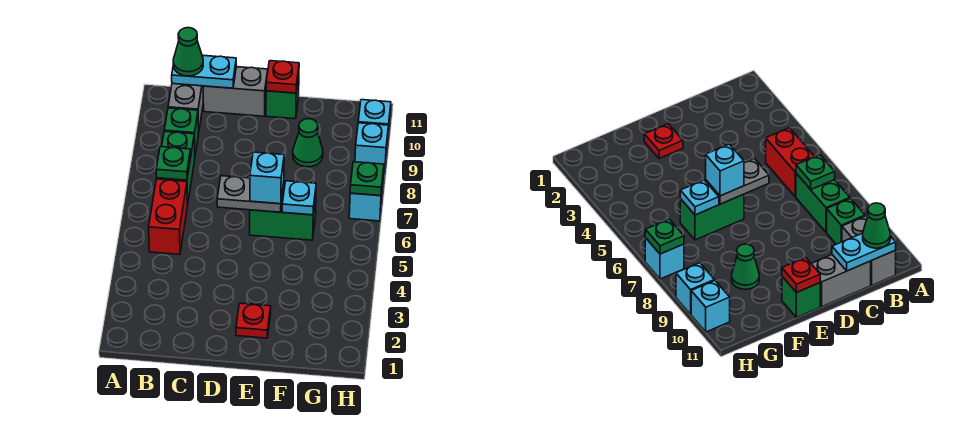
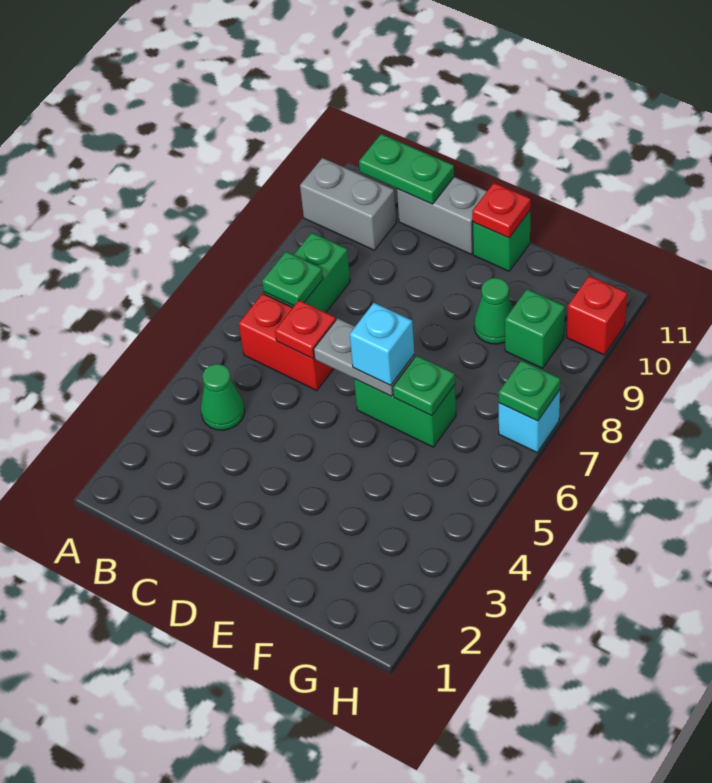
red 1x2 brick [149,179,187,255] -> red 1x2 brick turned to [239,293,334,391]
green 1x1 brick [164,108,198,154] -> green 1x1 brick moved to [505,289,565,368]
grey 1x2 brick [168,84,203,134] -> grey 1x2 brick turned to [300,158,396,250]
cyan 1x2 plate [172,55,236,88] -> green 1x2 plate [359,134,454,204]
green 1x1 cone [173,28,203,76] -> green 1x1 cone moved to [201,364,245,430]
red 1x1 plate [236,303,271,338] -> red 1x1 plate moved to [275,300,336,359]
cyan 1x1 plate [282,181,316,215] -> green 1x1 plate [393,355,455,416]
cyan 1x1 brick [355,123,388,173] -> none
cyan 1x1 brick [358,100,391,147] -> red 1x1 brick [567,276,627,355]

